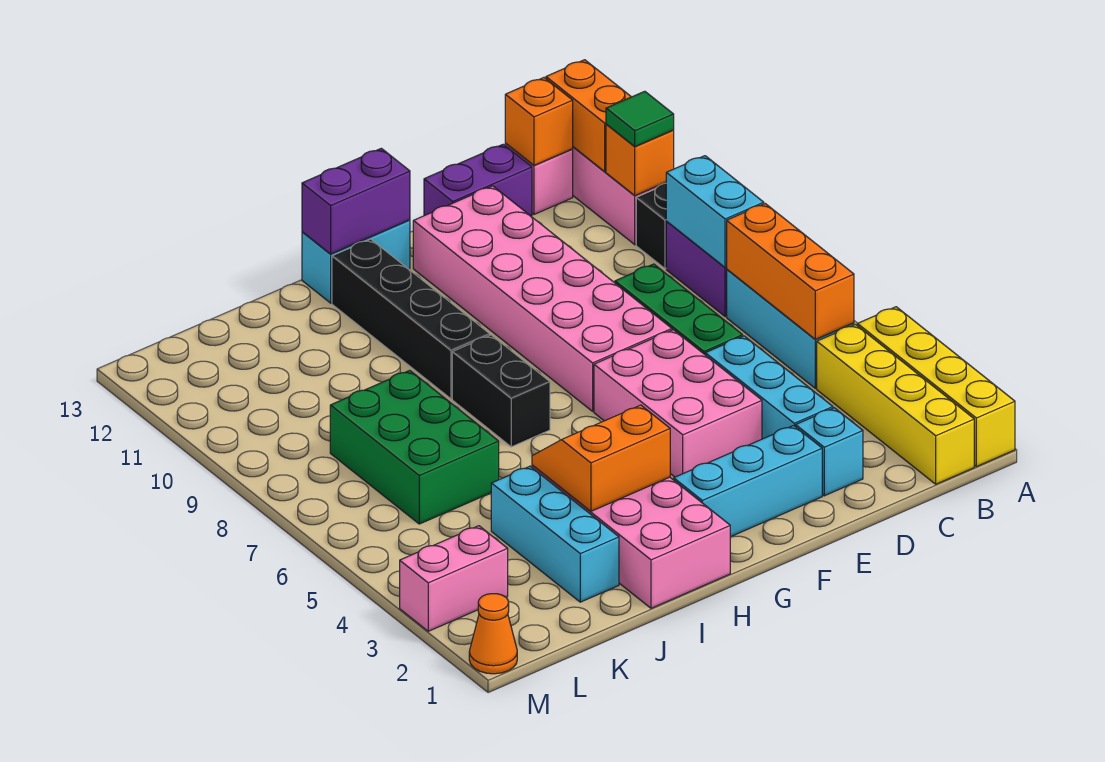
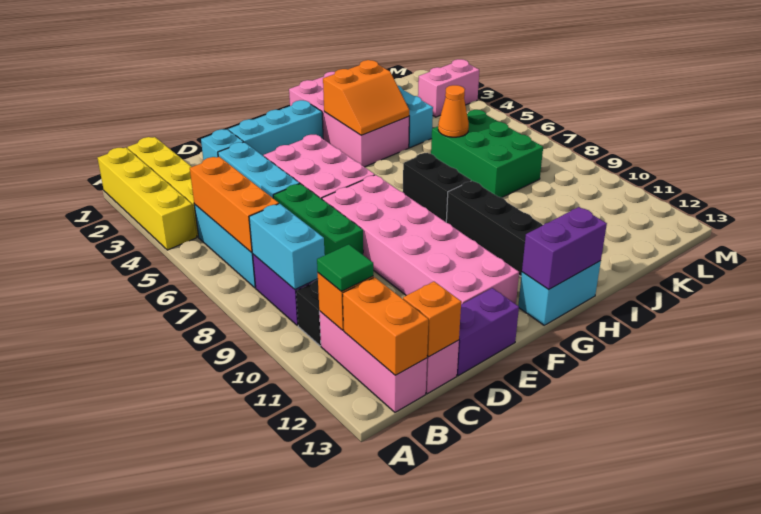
orange 1x1 cone [469,594,517,674] -> orange 1x1 cone moved to [438,85,469,137]

